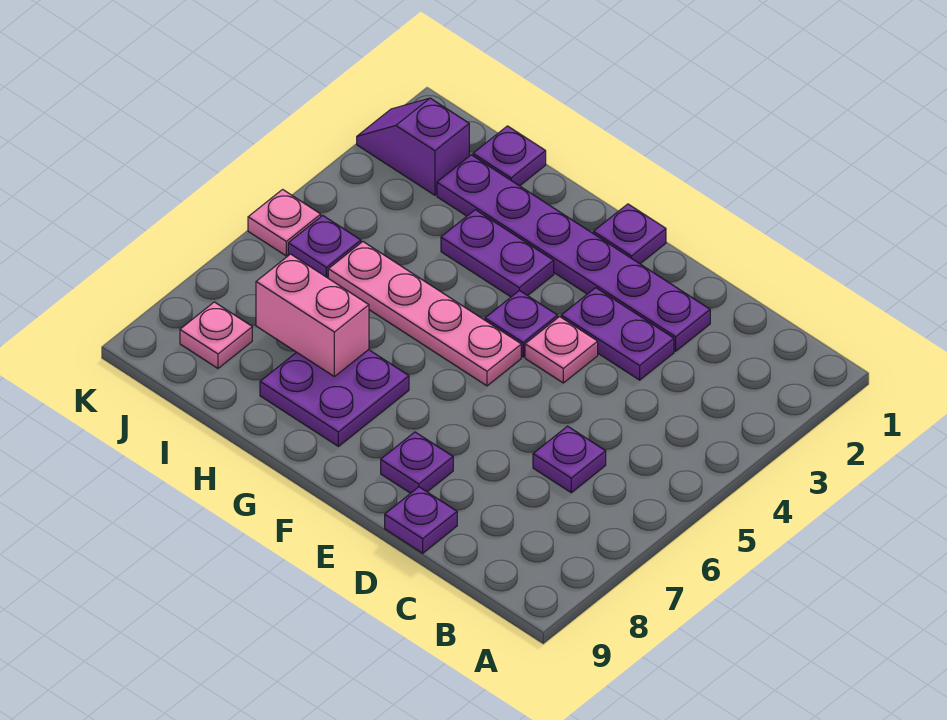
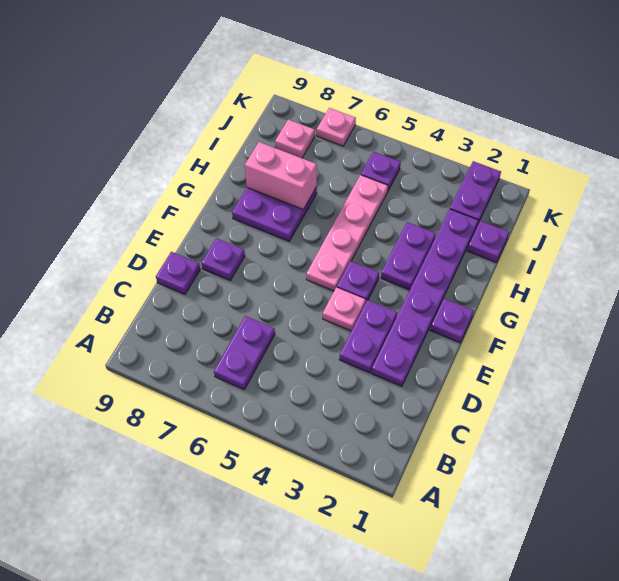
purple 1x1 plate [533,426,606,493] -> purple 1x2 plate [214,316,275,389]
pink 1x2 brick [256,254,369,377] -> pink 1x2 brick turned to [245,142,317,209]
purple 1x2 slope [357,98,469,195] -> purple 1x2 plate [450,161,501,225]
pink 1x1 plate [248,190,321,256] -> pink 1x1 plate moved to [317,108,356,146]

